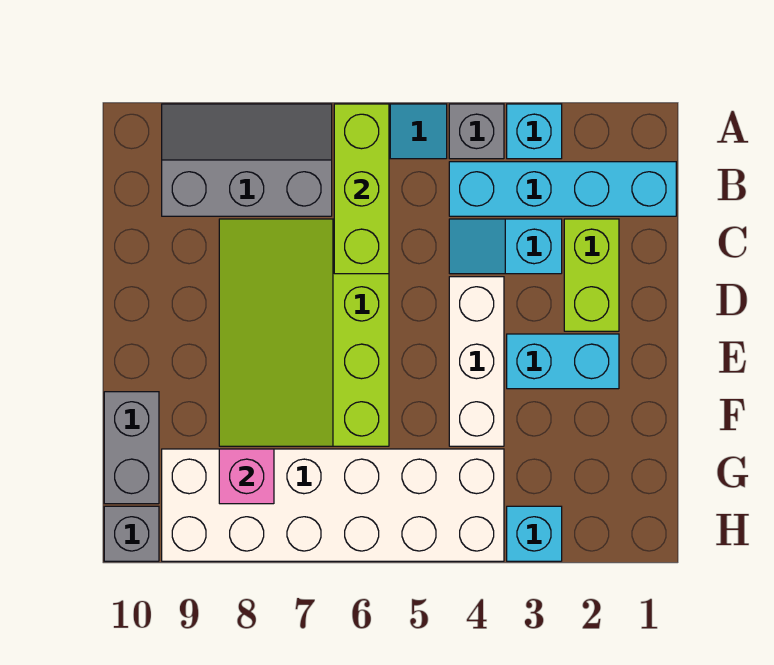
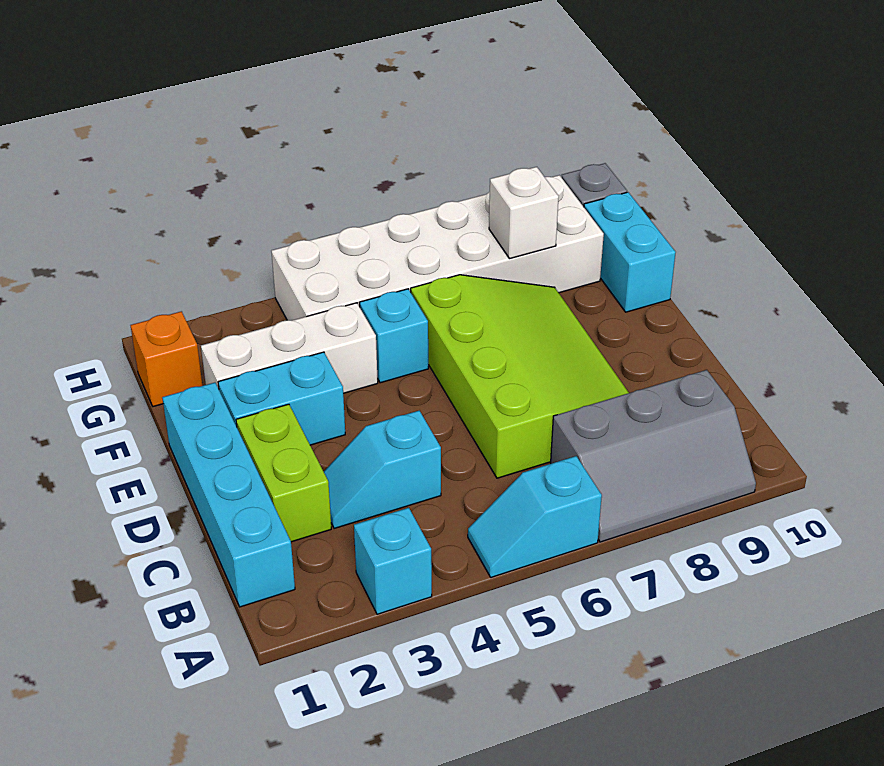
grey 1x1 brick [449,104,504,159] -> none
lime 1x3 brick [334,104,389,274] -> none
cyan 1x4 brick [449,162,676,216] -> cyan 1x4 brick turned to [162,383,295,607]
cyan 1x2 slope [449,219,562,274] -> cyan 1x2 slope turned to [324,411,441,529]
white 1x3 brick [449,277,504,446] -> white 1x3 brick turned to [201,303,378,393]
grey 1x2 brick [104,392,159,504] -> cyan 1x2 brick [584,192,676,312]
none -> orange 1x1 brick [130,311,202,407]
pink 1x1 brick [219,449,274,504] -> white 1x1 brick [489,167,559,259]
cyan 1x1 brick [507,506,562,561] -> cyan 1x1 brick moved to [360,289,428,383]

